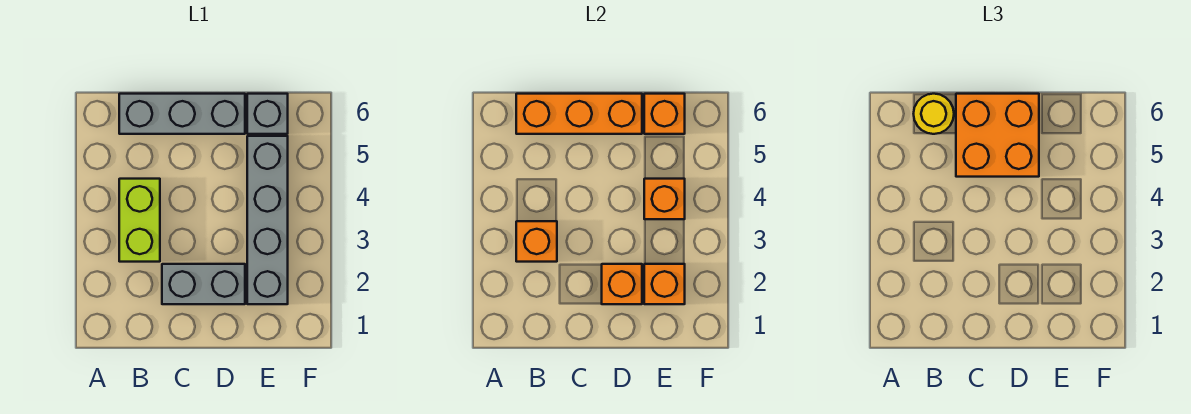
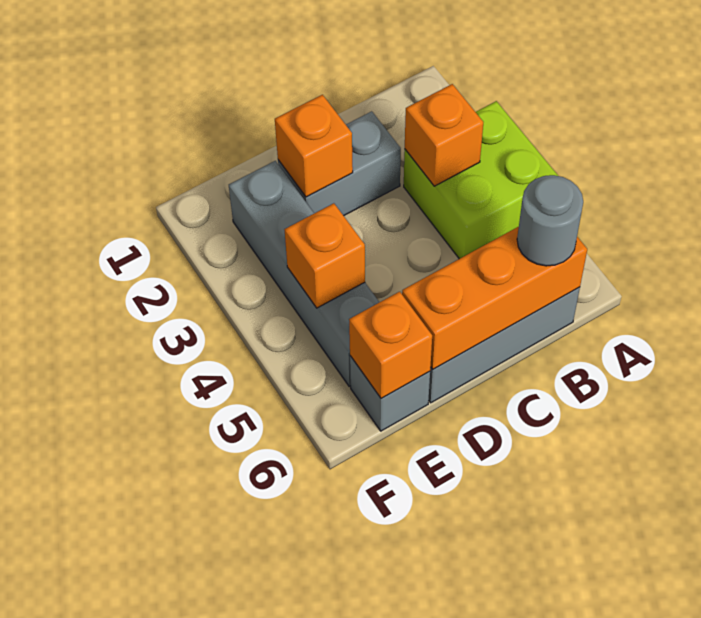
lime 1x2 brick [119,179,160,262] -> lime 2x2 brick [404,101,558,259]
yellow 1x1 round brick [914,94,954,134] -> grey 1x1 round brick [517,175,583,266]
orange 2x2 brick [956,94,1039,177] -> none
orange 1x1 brick [644,264,685,304] -> none

